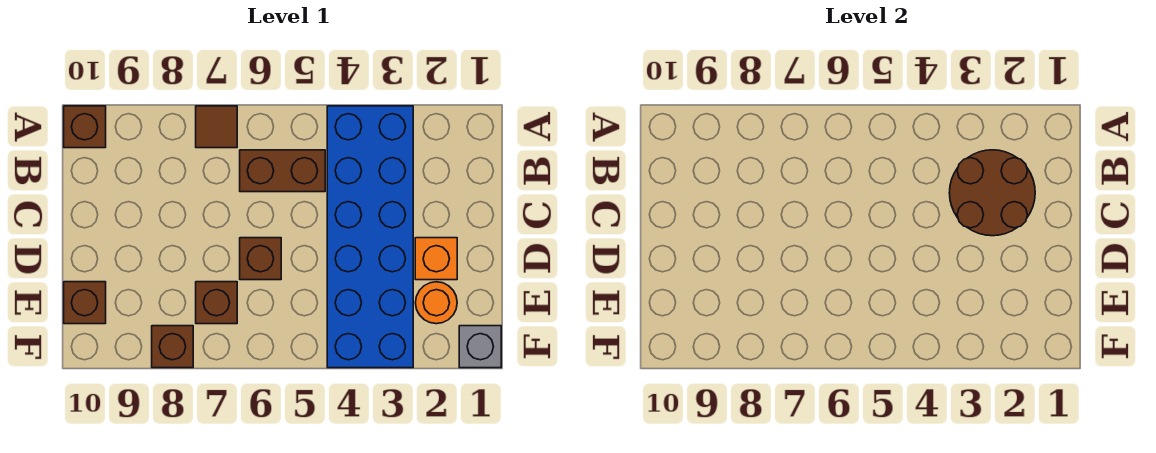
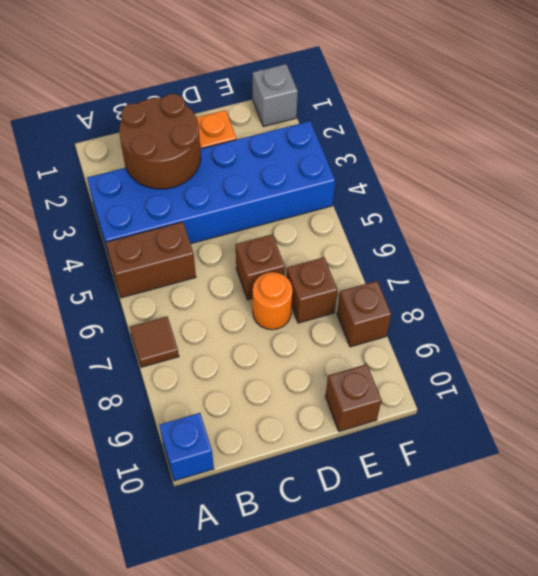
brown 1x1 brick [64,106,106,148] -> blue 1x1 brick [159,413,214,481]
brown 1x2 brick [240,150,325,192] -> brown 1x2 brick turned to [106,222,196,298]
orange 1x1 round brick [415,282,457,324] -> orange 1x1 round brick moved to [253,272,293,330]

